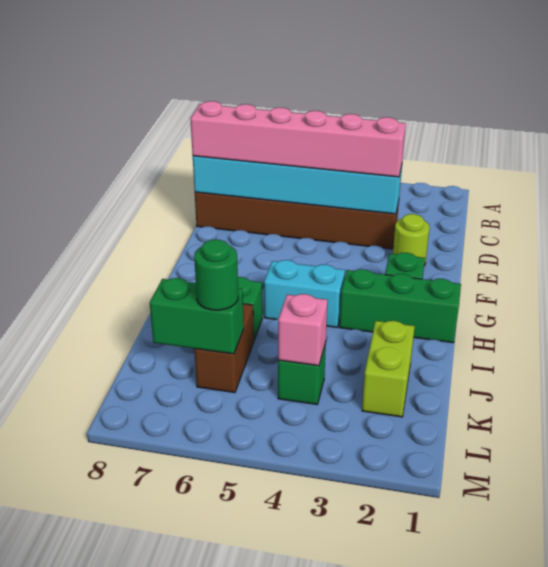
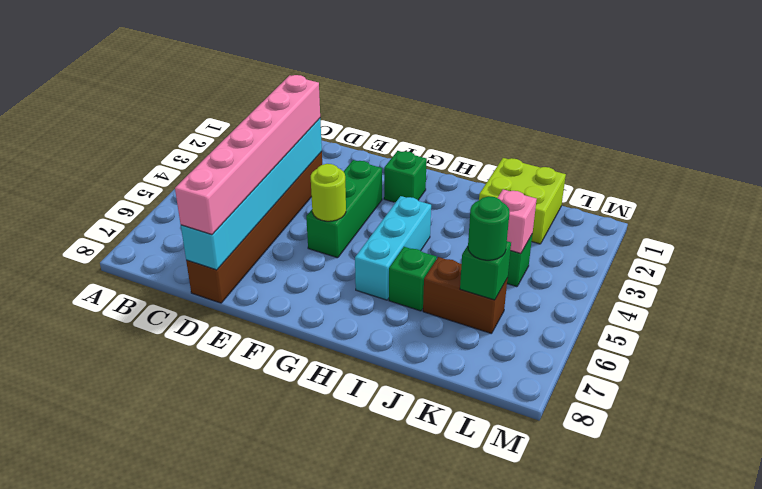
lime 1x1 round brick [393,214,430,265] -> lime 1x1 round brick moved to [311,164,346,221]
green 1x3 brick [339,269,461,343] -> green 1x3 brick moved to [306,160,382,258]
cyan 1x2 brick [264,260,345,327] -> cyan 1x3 brick [355,196,431,300]
lime 1x2 brick [362,321,415,417] -> lime 2x2 brick [479,158,566,244]
green 1x2 brick [150,278,244,354] -> green 1x1 brick [460,241,511,300]

